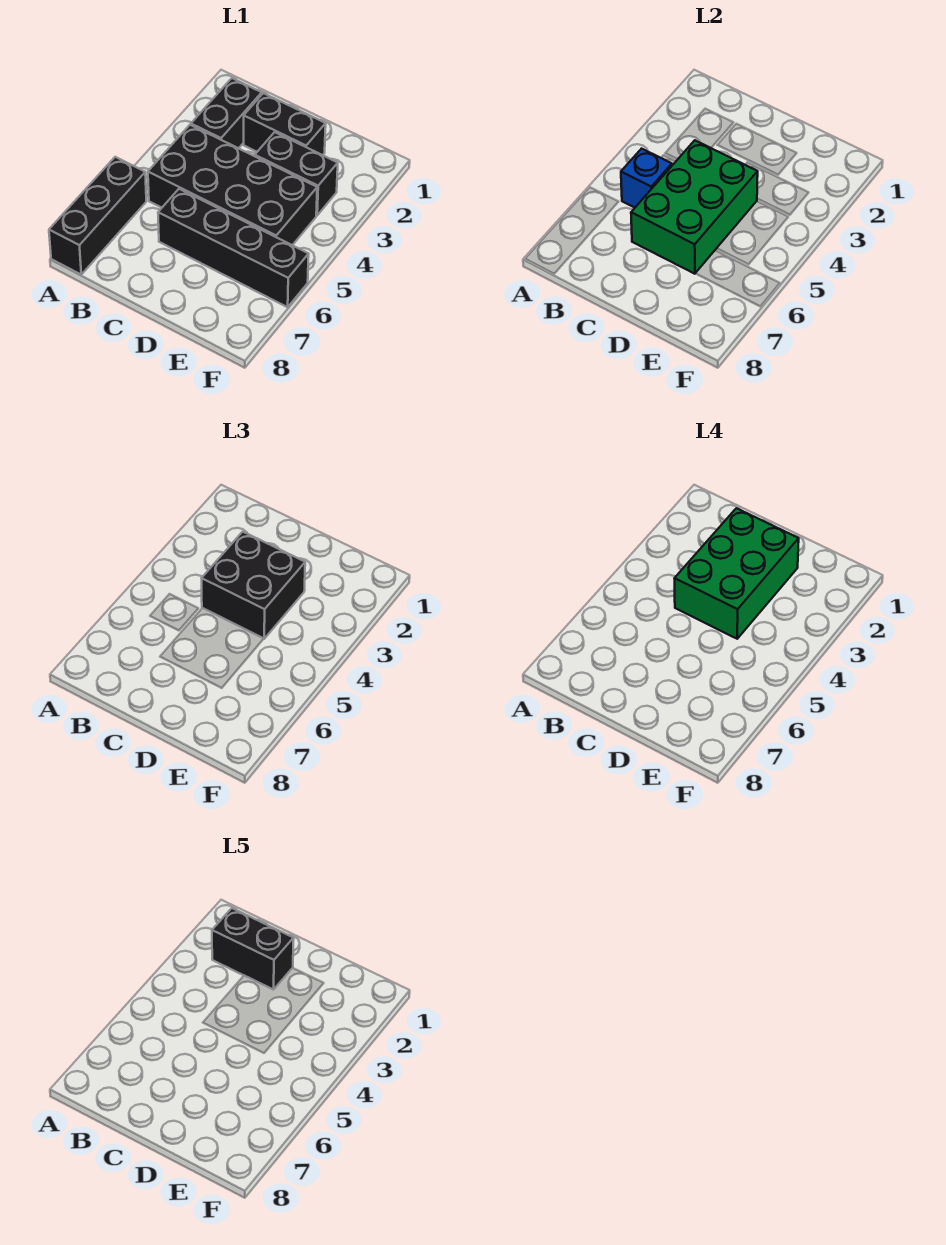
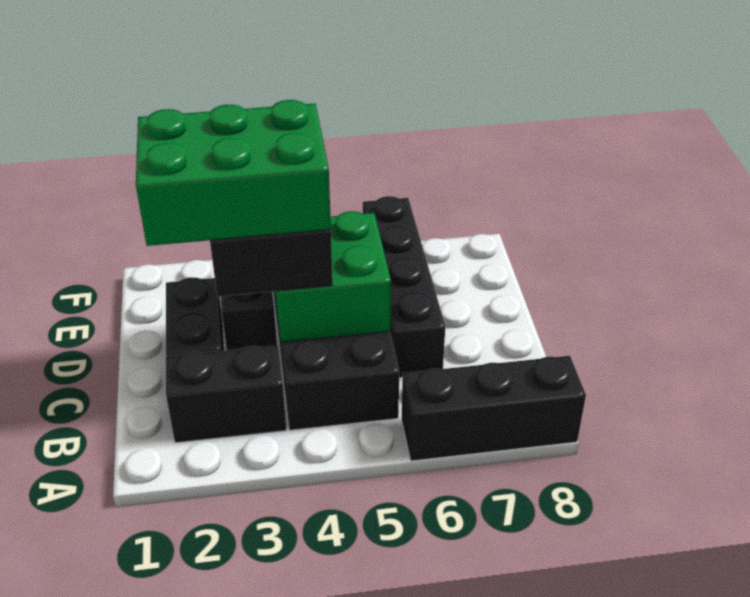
black 1x2 brick [212,908,294,990] -> none
blue 1x1 brick [621,149,672,208] -> none
green 2x3 brick [631,140,758,274] -> green 2x2 brick [275,211,391,342]

